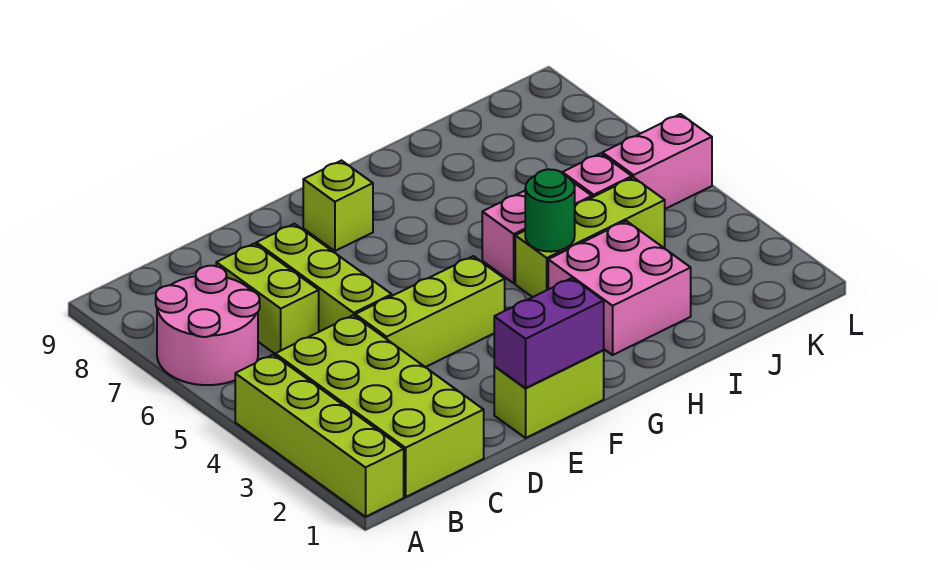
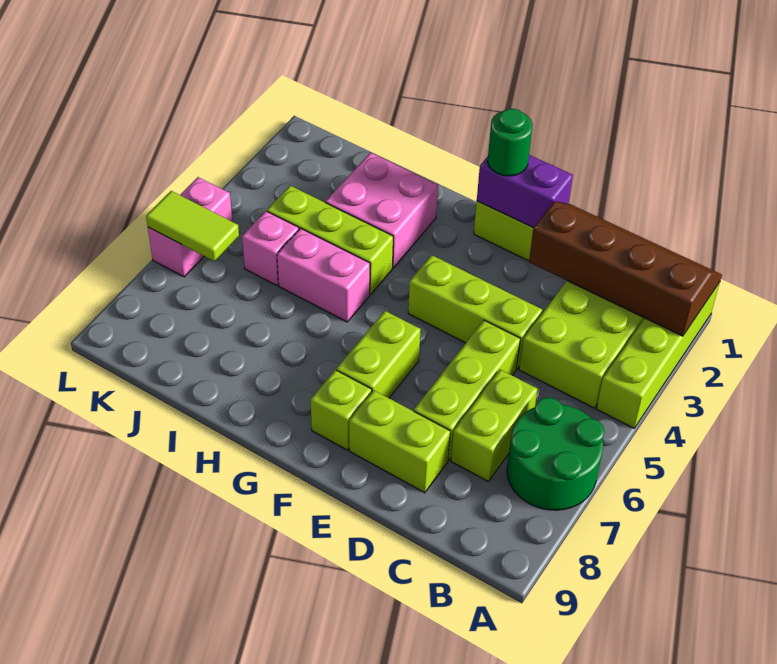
none -> brown 2x4 slope [529,201,722,336]
pink 2x2 round brick [156,266,260,385] -> green 2x2 round brick [507,397,605,510]
none -> lime 1x2 brick [349,390,450,493]
none -> lime 1x2 brick [336,311,421,398]
green 1x1 round brick [525,169,575,252] -> green 1x1 round brick moved to [487,109,533,176]
pink 1x2 brick [602,114,712,209] -> pink 1x2 brick turned to [148,177,232,277]
none -> lime 1x2 tile [146,191,239,261]

